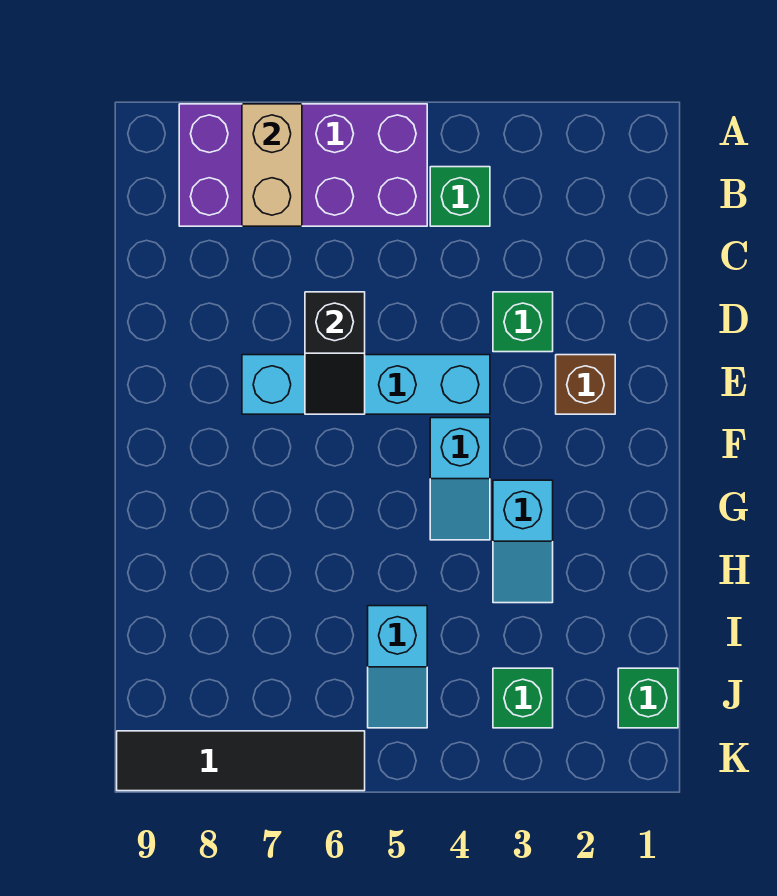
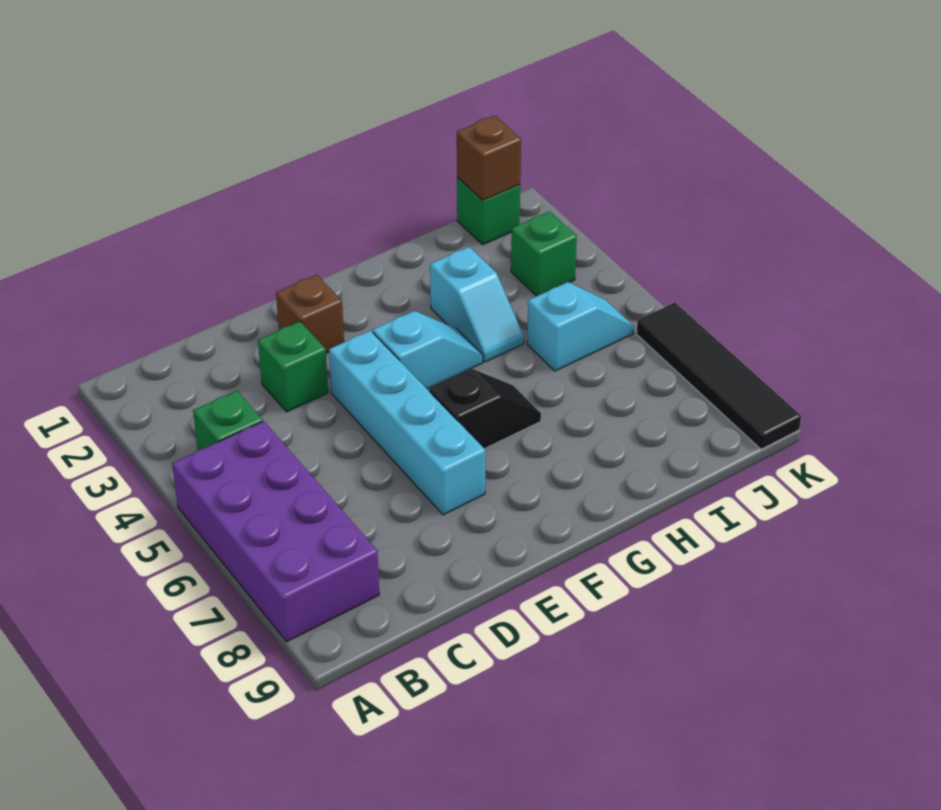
tan 1x2 brick [242,104,302,226] -> none
black 1x2 slope [305,292,365,414] -> black 1x2 slope moved to [429,368,541,449]
cyan 1x2 slope [493,480,553,603] -> cyan 1x2 slope turned to [430,247,524,362]
none -> brown 1x1 brick [457,116,521,200]

